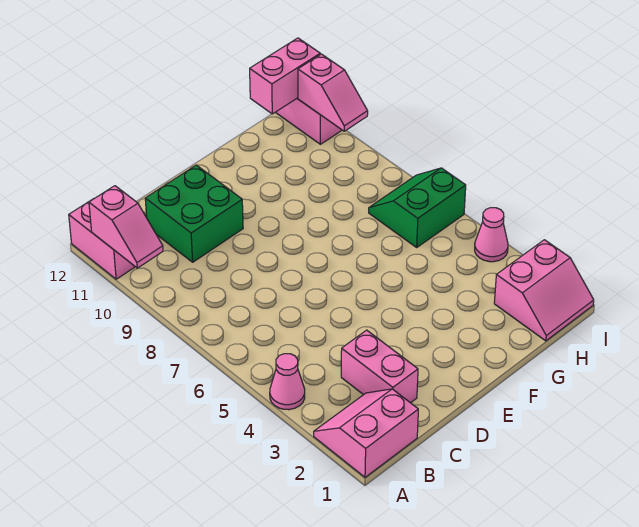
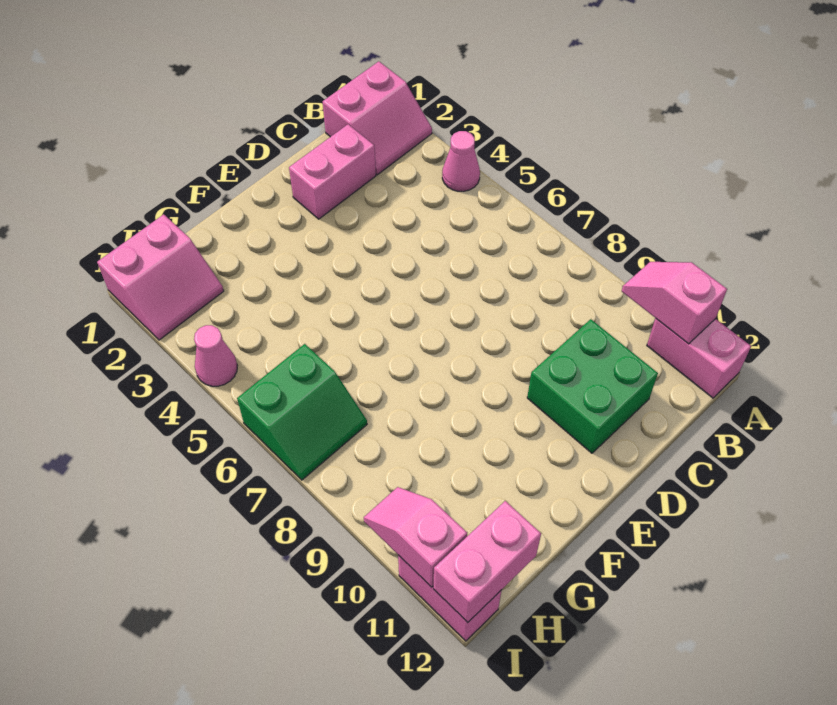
pink 1x2 brick [341,330,418,403] -> pink 1x2 brick turned to [289,124,376,219]
pink 2x2 slope [494,240,594,341] -> pink 2x2 slope turned to [97,214,224,340]

